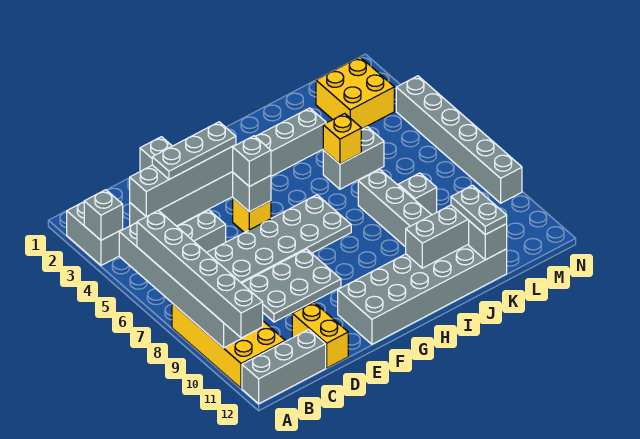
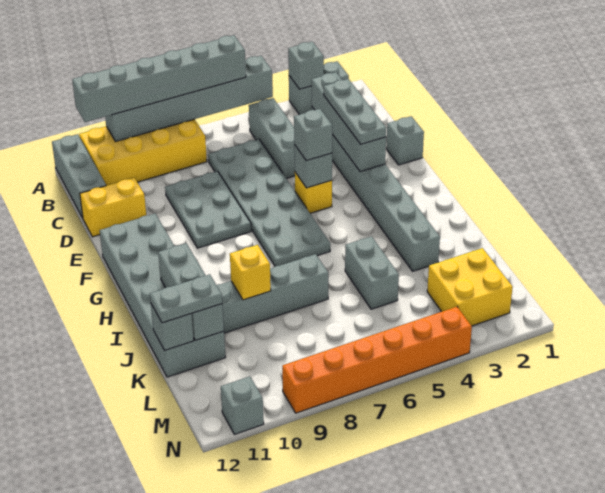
yellow 1x1 brick [323,114,361,164] -> yellow 1x1 brick moved to [230,245,271,300]
grey 1x1 brick [398,173,437,215] -> grey 1x1 brick moved to [221,376,264,434]
grey 1x6 brick [396,76,522,203] -> orange 1x6 brick [282,307,472,413]

